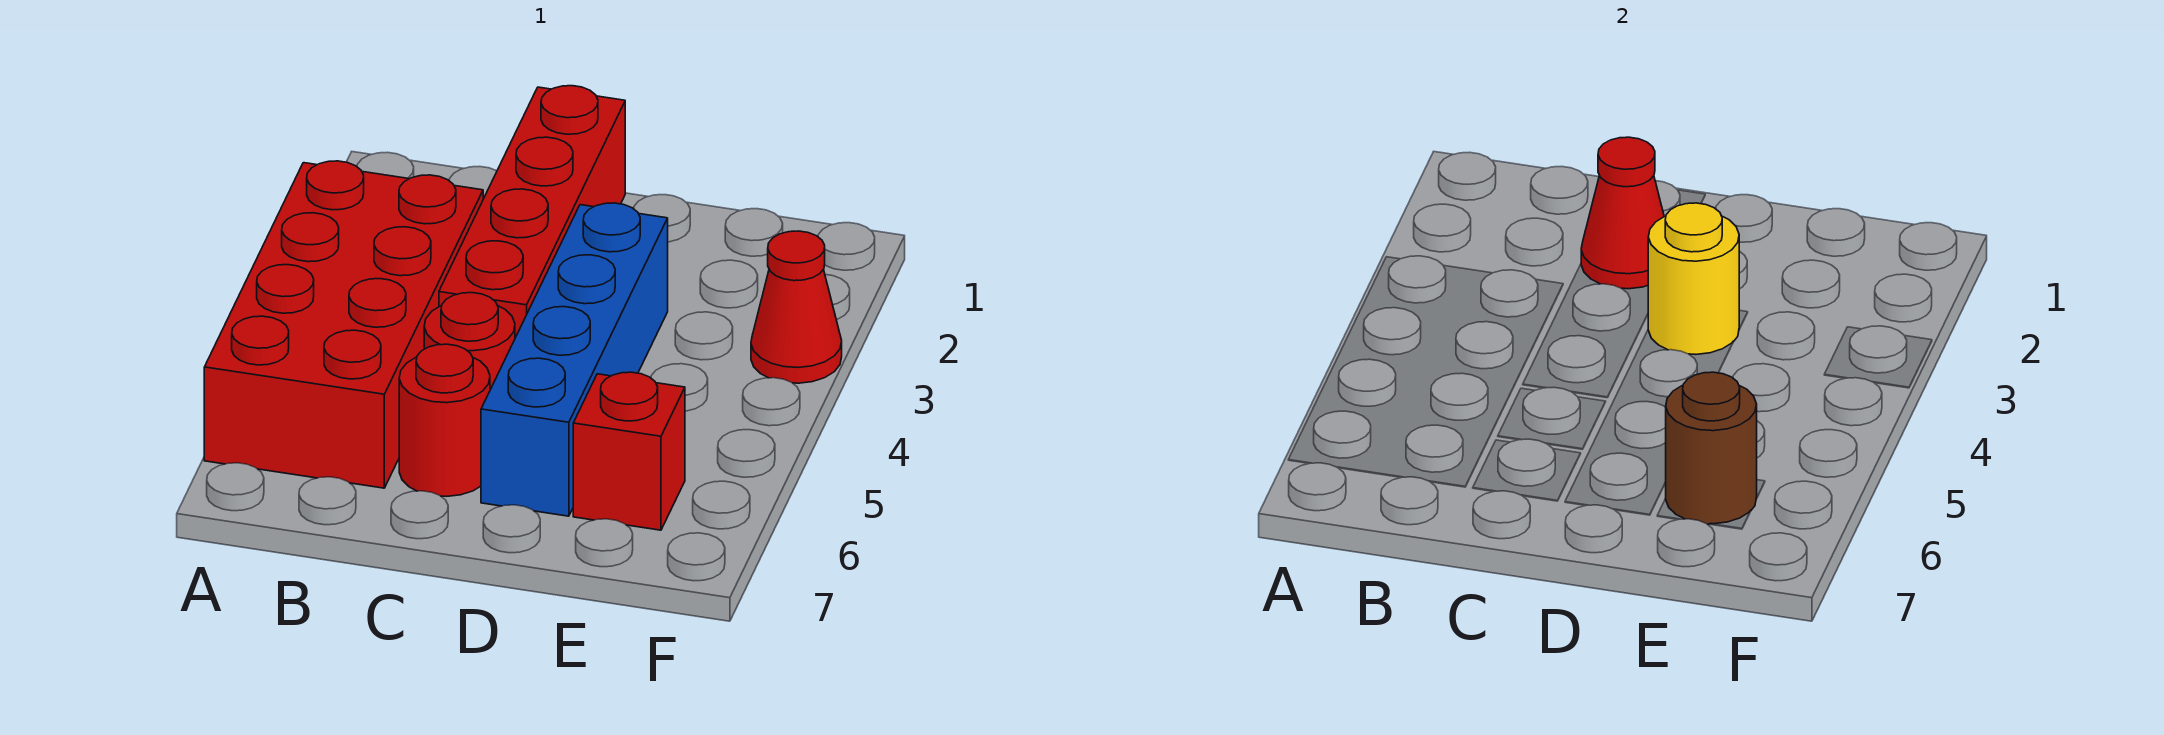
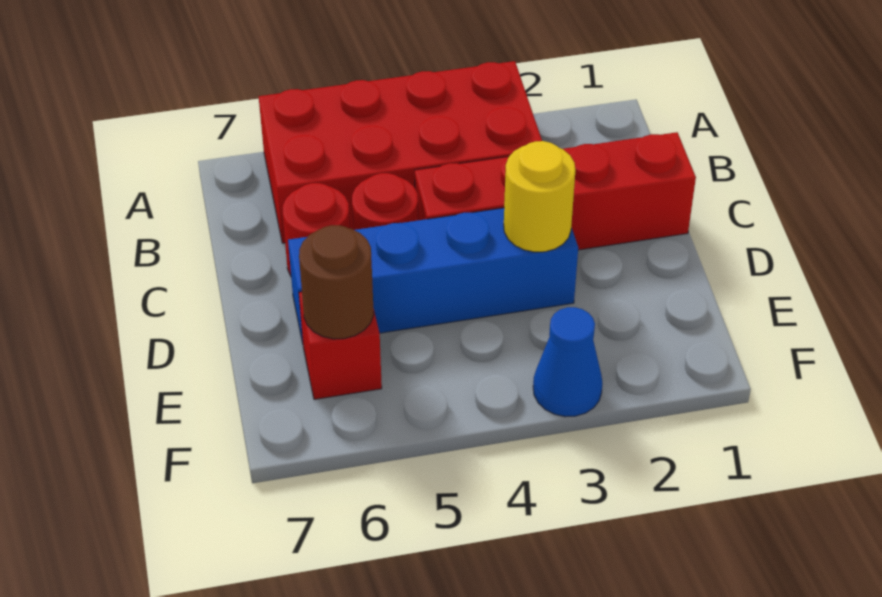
red 1x1 cone [1581,137,1664,289] -> none
red 1x1 cone [751,231,842,383] -> blue 1x1 cone [533,307,603,417]

